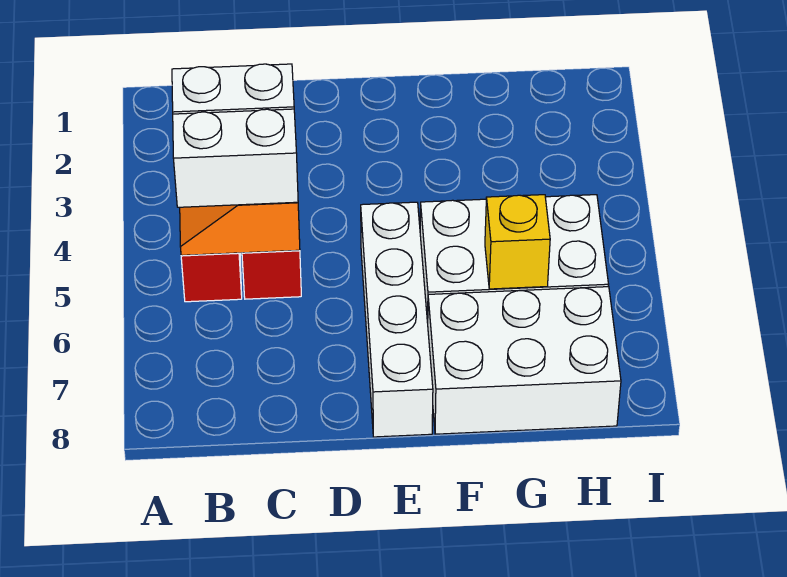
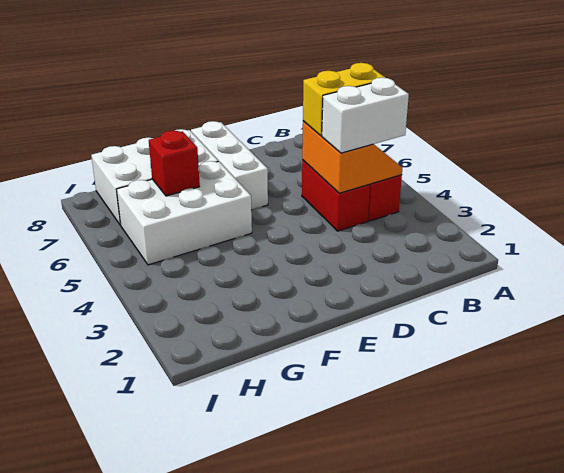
white 1x2 brick [173,109,298,207] -> yellow 1x2 brick [303,63,386,136]
white 1x4 brick [361,202,433,437] -> white 1x3 brick [191,121,268,210]
yellow 1x1 brick [485,195,550,289] -> red 1x1 brick [149,131,200,196]

